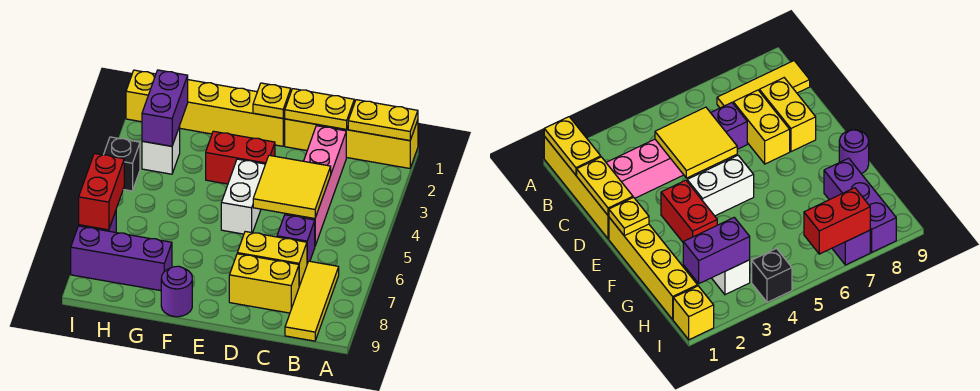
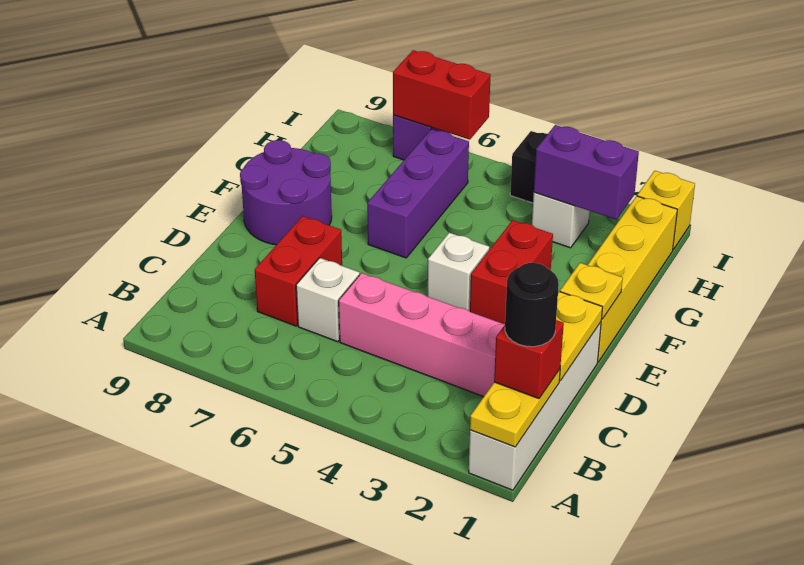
yellow 1x4 brick [285,119,418,168] -> white 1x4 brick [469,322,601,490]
none -> red 1x1 brick [494,320,564,398]
none -> black 1x1 round brick [505,263,559,347]
yellow 1x3 tile [285,261,339,341] -> none
yellow 2x2 tile [253,155,331,219] -> none
purple 1x1 brick [277,215,315,263] -> white 1x1 brick [296,258,360,342]
yellow 1x2 brick [237,232,307,286] -> red 1x2 brick [255,216,342,326]
yellow 1x2 brick [229,254,299,313] -> none
white 1x2 brick [221,159,265,234] -> white 1x1 brick [428,233,489,311]
purple 1x1 round brick [161,266,192,317] -> purple 2x2 round brick [240,140,332,245]
purple 1x3 brick [71,226,172,291] -> purple 1x3 brick moved to [367,129,469,258]

